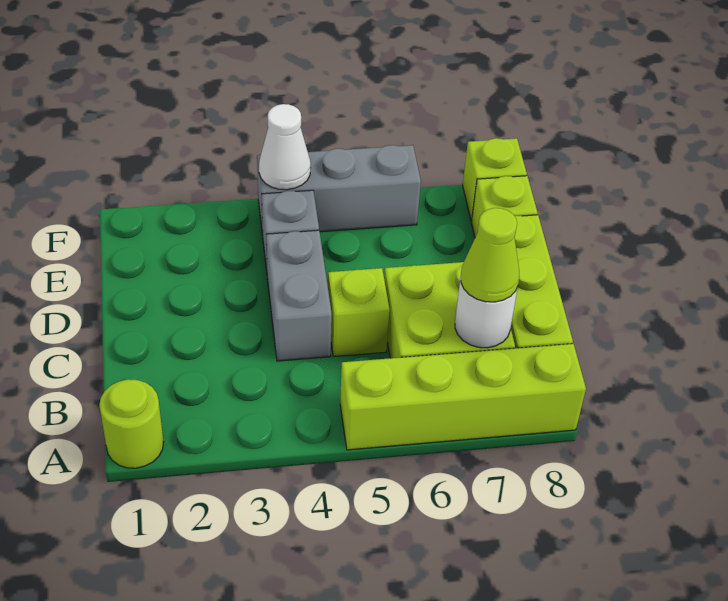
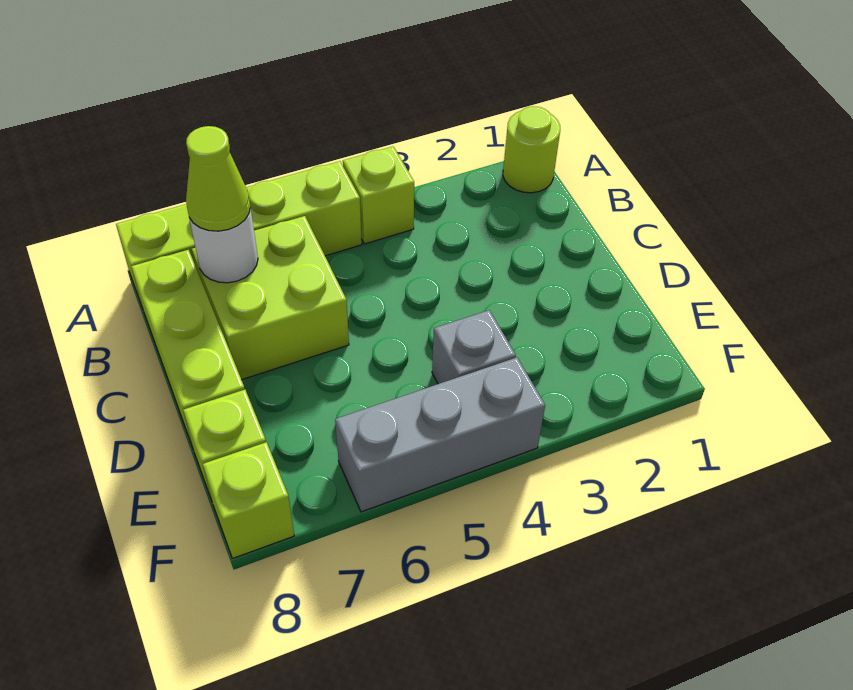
grey 1x2 brick [266,230,332,361] -> none
lime 1x1 brick [328,268,390,356] -> lime 1x1 brick moved to [343,146,414,244]
white 1x1 cone [259,104,311,190] -> none

